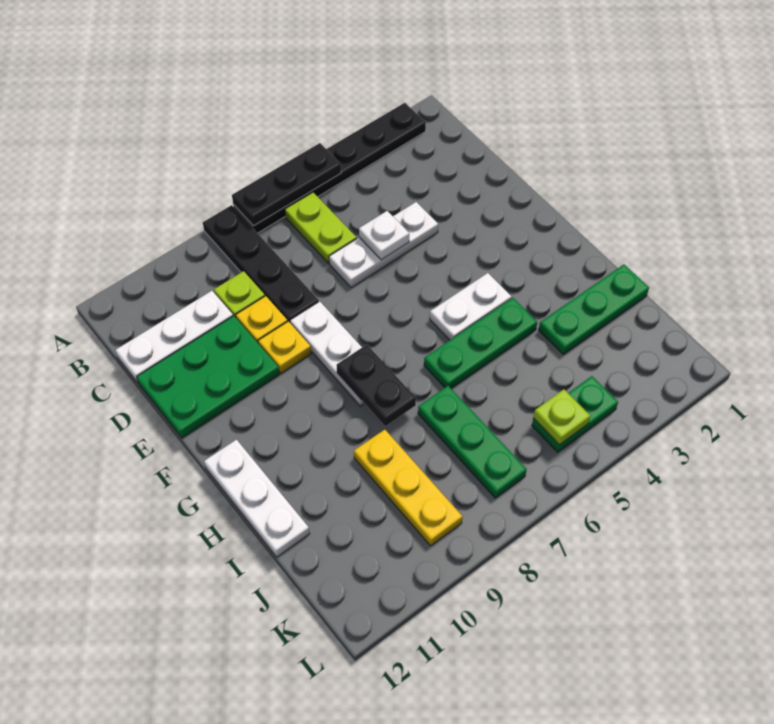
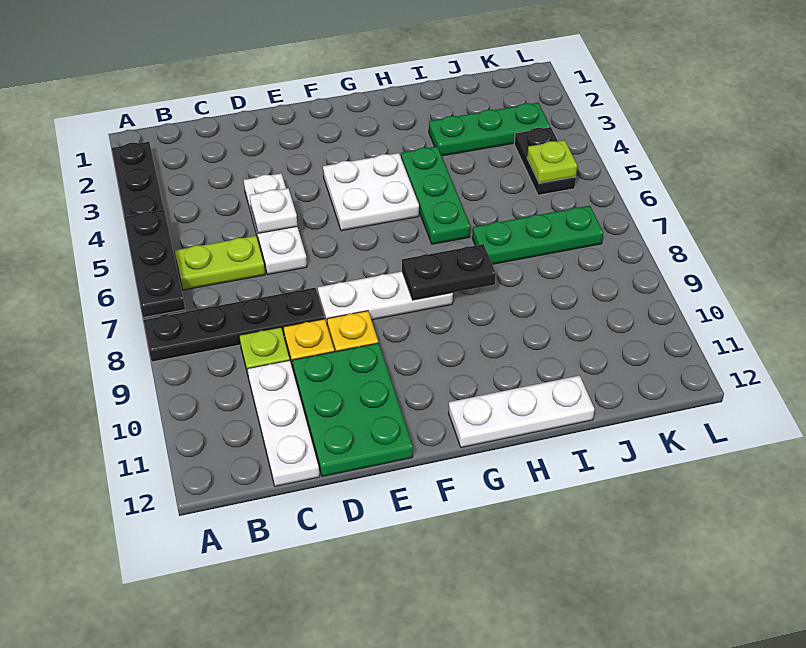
white 1x2 plate [430,273,512,340] -> white 2x2 plate [323,153,419,231]
green 1x3 plate [539,264,649,355] -> green 1x3 plate turned to [429,103,550,156]
yellow 1x3 plate [354,429,462,546] -> none
green 1x2 plate [532,376,618,452] -> black 1x2 plate [514,127,576,195]

